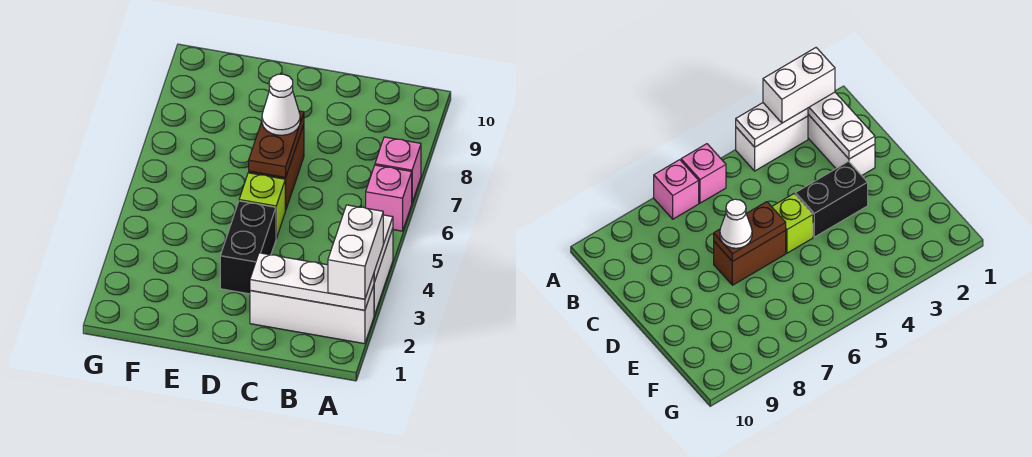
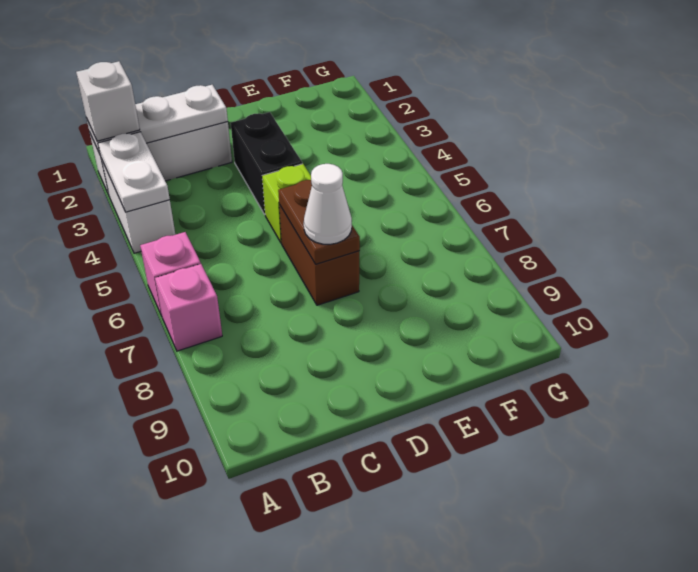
white 1x2 brick [328,205,383,299] -> white 1x1 brick [76,61,140,141]

